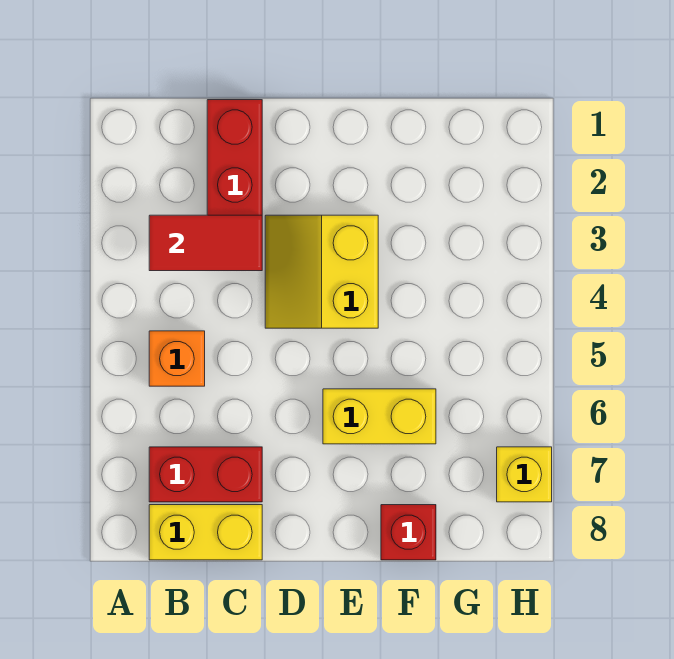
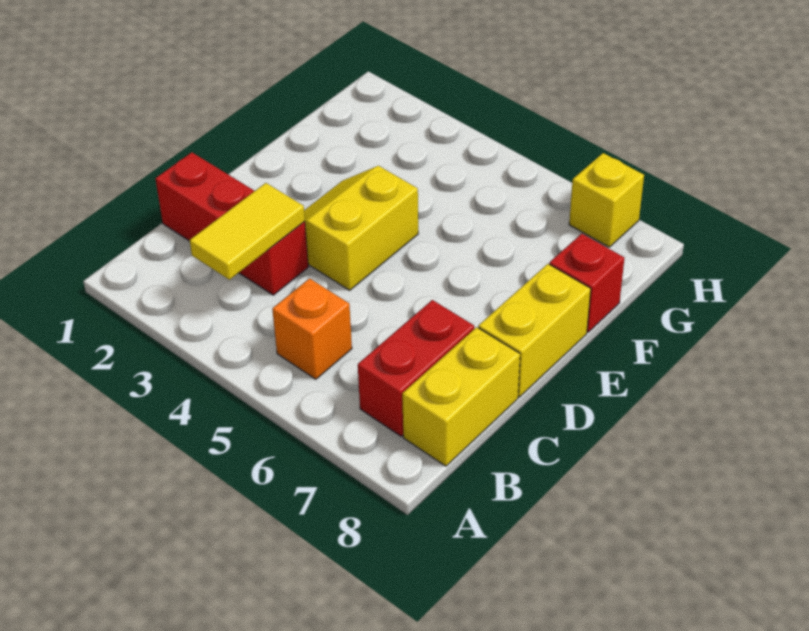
red 1x2 tile [149,215,262,271] -> yellow 1x2 tile [190,183,305,280]
yellow 2x2 slope [265,215,378,328] -> yellow 2x2 slope turned to [304,166,418,290]
yellow 1x2 brick [323,389,436,444] -> yellow 1x2 brick moved to [478,264,591,397]

